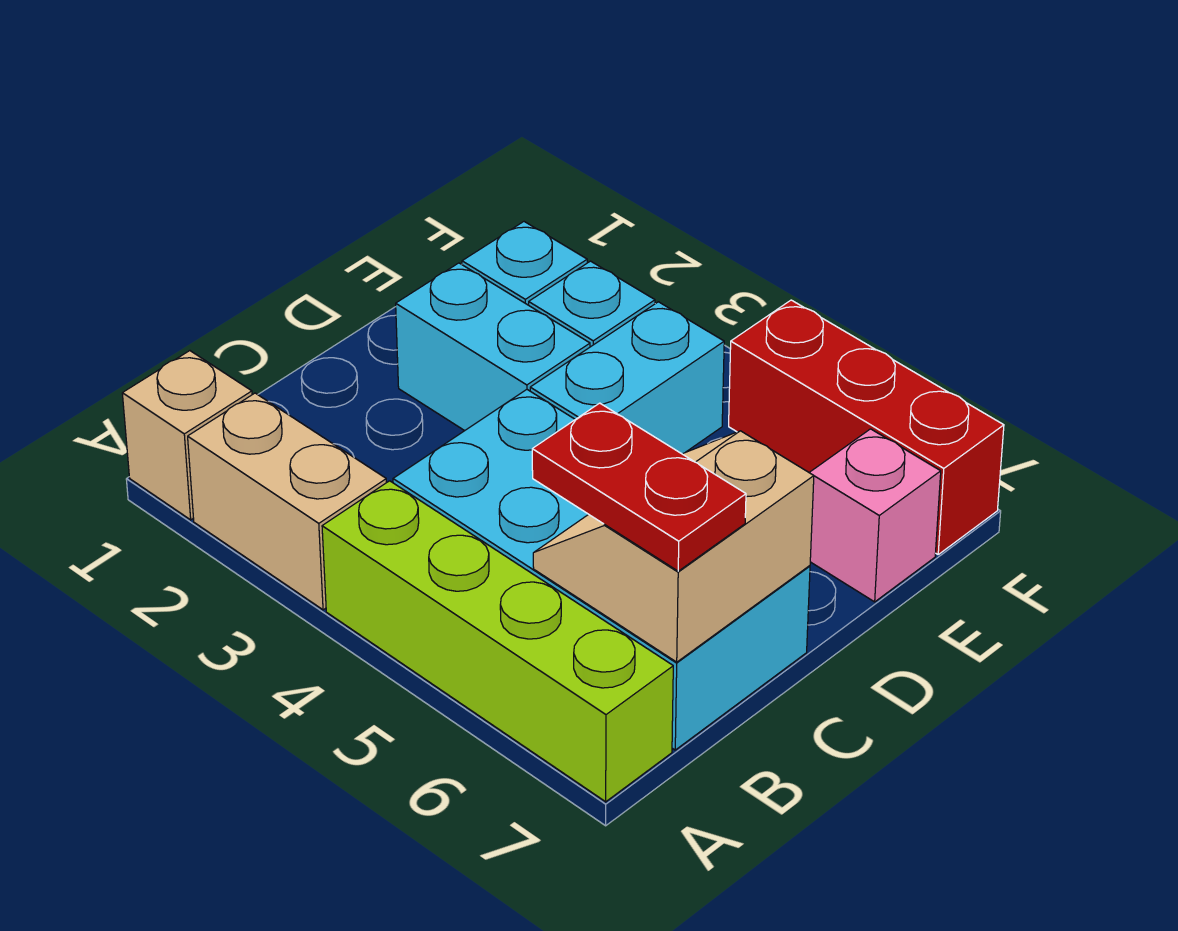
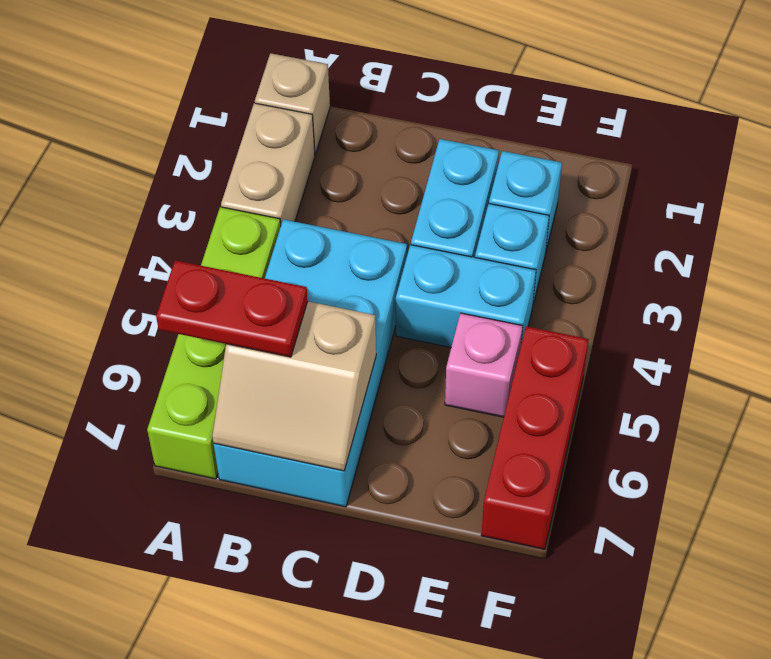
tan 2x2 slope [533,431,814,662] -> tan 2x2 slope turned to [212,301,376,471]
red 1x2 plate [532,403,746,571] -> red 1x2 plate turned to [156,260,308,357]
pink 1x1 brick [809,429,941,602] -> pink 1x1 brick moved to [445,313,523,417]

